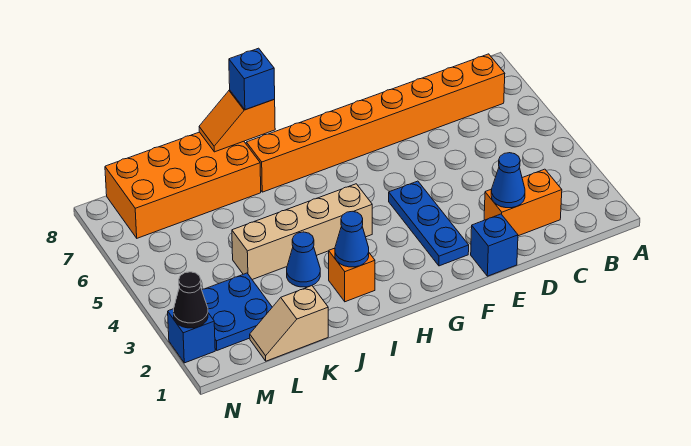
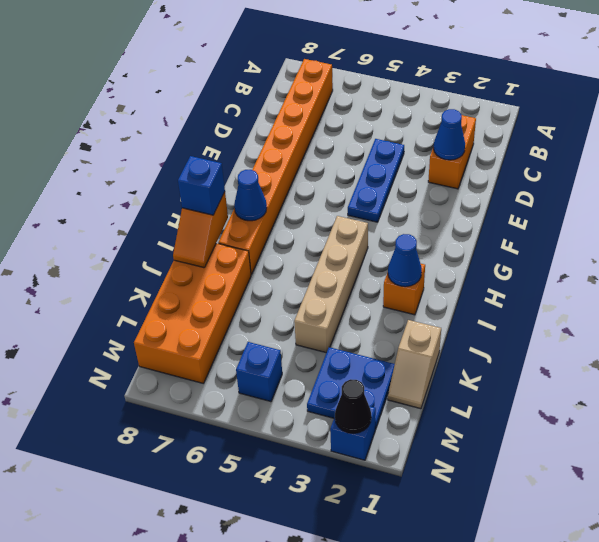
blue 1x1 brick [471,214,518,276] -> blue 1x1 brick moved to [236,342,282,402]
blue 1x3 plate [389,181,469,266] -> blue 1x3 plate turned to [348,139,404,222]
blue 1x1 cone [287,232,320,287] -> blue 1x1 cone moved to [234,170,267,221]

